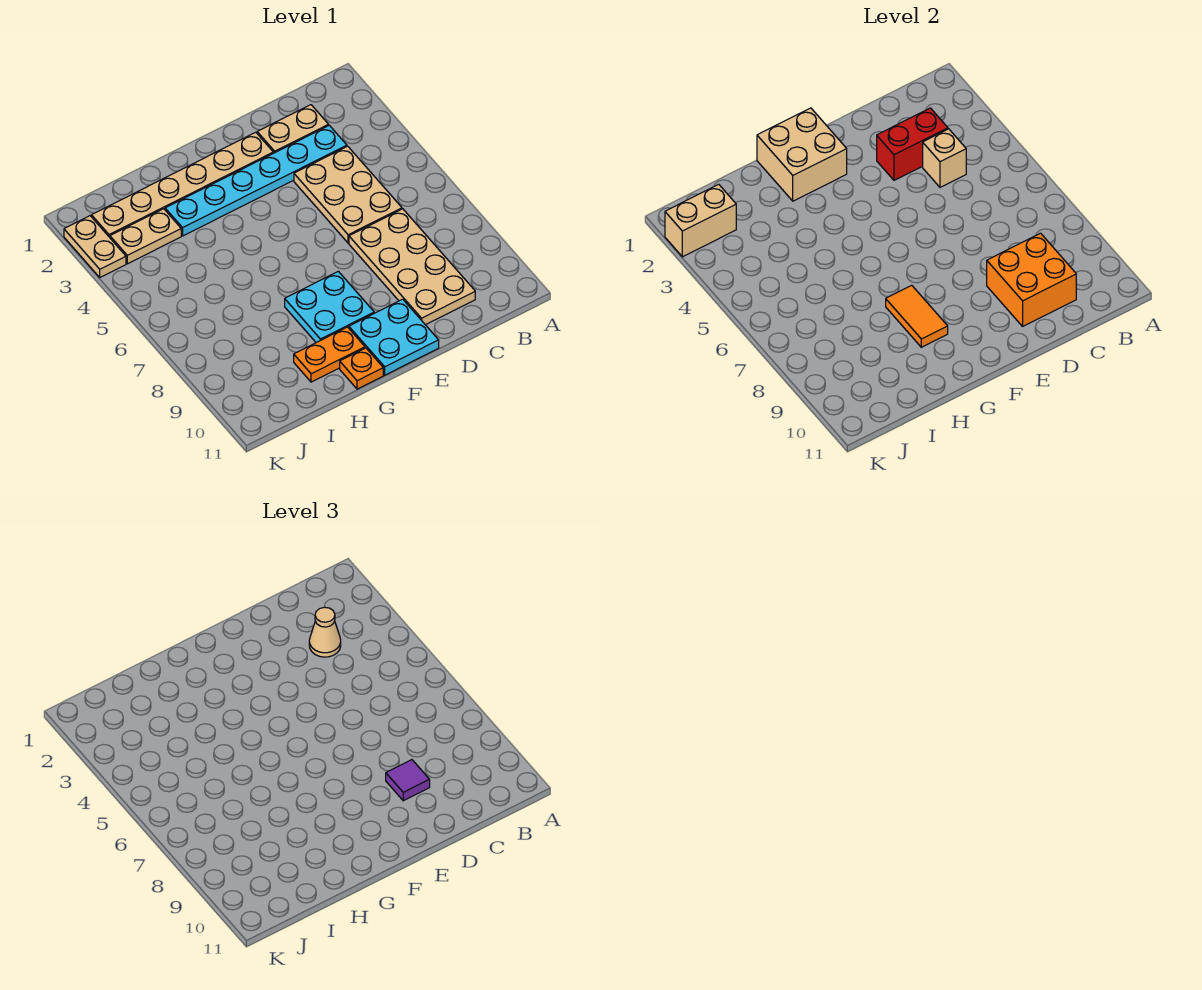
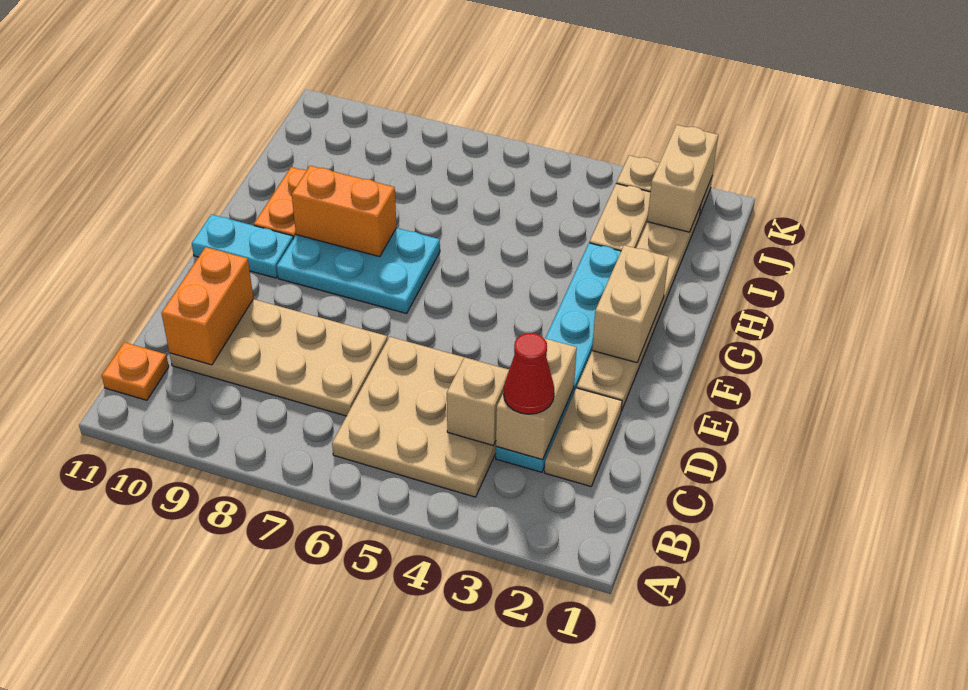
red 1x2 brick [877,108,948,180] -> tan 1x2 brick [496,338,577,460]
tan 1x1 cone [309,607,341,657] -> red 1x1 cone [504,333,554,414]
tan 2x3 plate [294,146,402,243] -> tan 3x3 plate [332,337,496,497]
orange 2x2 brick [987,233,1076,326] -> orange 1x2 brick [162,247,253,365]
purple 1x1 tile [386,760,430,801] -> none
cyan 2x2 plate [349,299,439,375] -> cyan 1x2 plate [192,214,293,278]
tan 2x2 brick [757,108,847,201] -> tan 1x2 brick [592,245,669,363]
cyan 2x2 plate [285,271,374,343] -> cyan 2x3 plate [277,228,440,313]
orange 1x2 tile [886,285,948,347] -> orange 1x2 brick [292,166,397,257]
orange 1x1 plate [340,348,383,389] -> orange 1x1 plate moved to [102,342,169,400]

